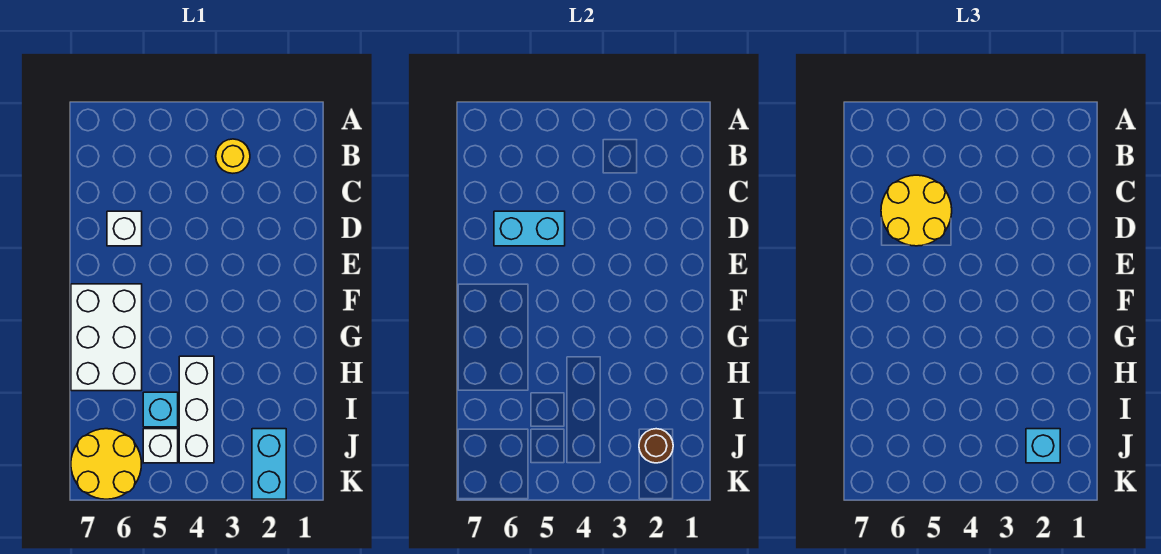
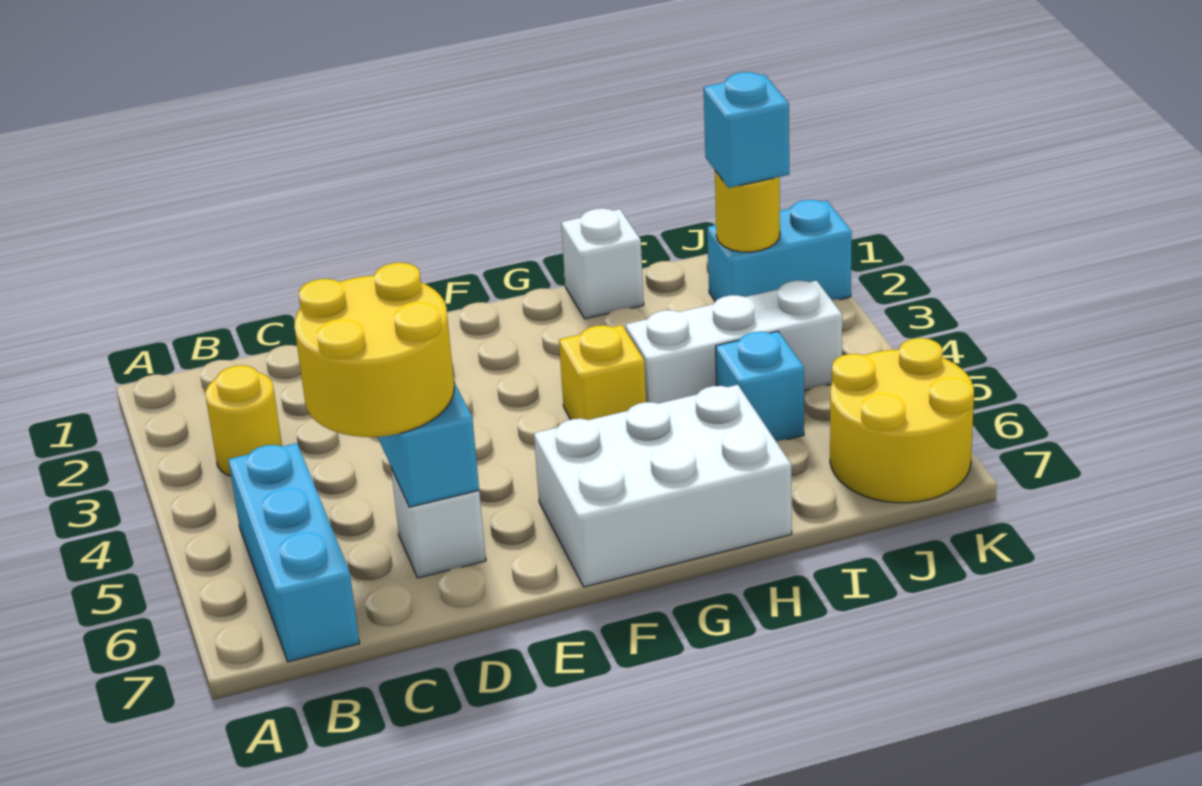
none -> cyan 1x3 brick [228,443,359,662]
none -> yellow 1x1 brick [559,325,646,420]
brown 1x1 round brick [639,429,673,463] -> yellow 1x1 round brick [715,171,780,252]
white 1x1 brick [143,429,178,463] -> white 1x1 brick moved to [561,208,644,319]

